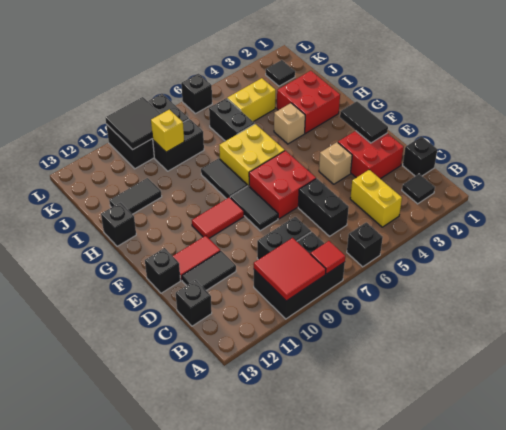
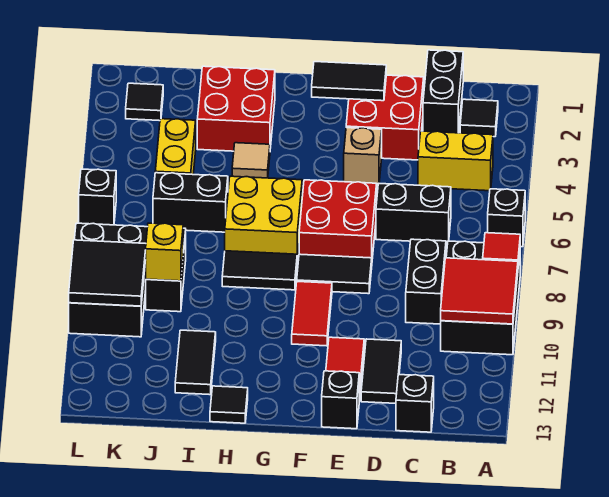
black 1x1 brick [403,136,437,176] -> black 1x2 brick [423,50,463,133]
tan 1x1 brick [274,103,305,144] -> tan 1x1 tile [232,143,270,178]
black 1x1 brick [101,203,136,246] -> black 1x1 tile [210,386,248,423]

